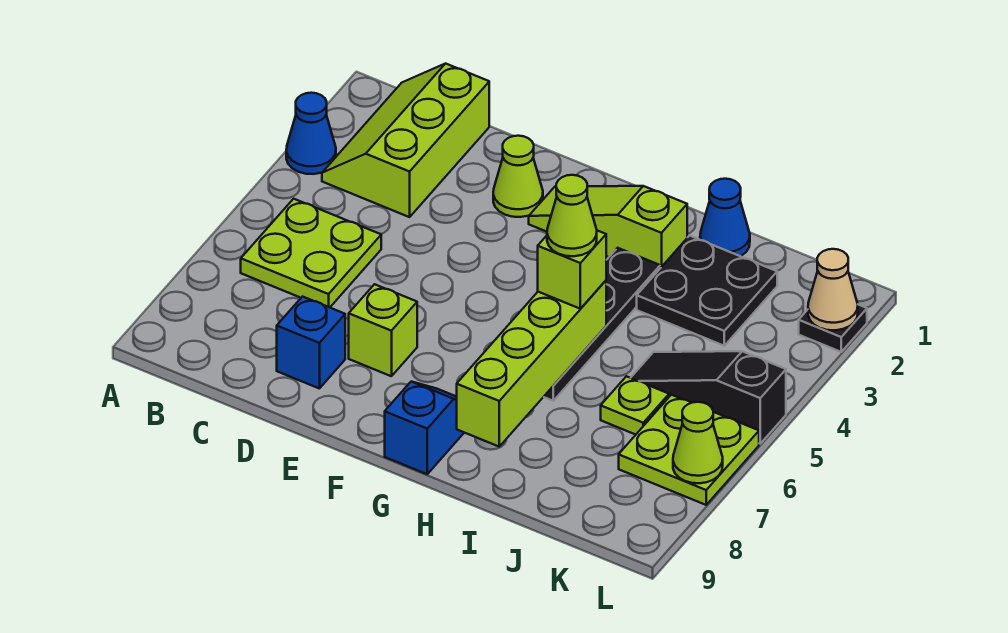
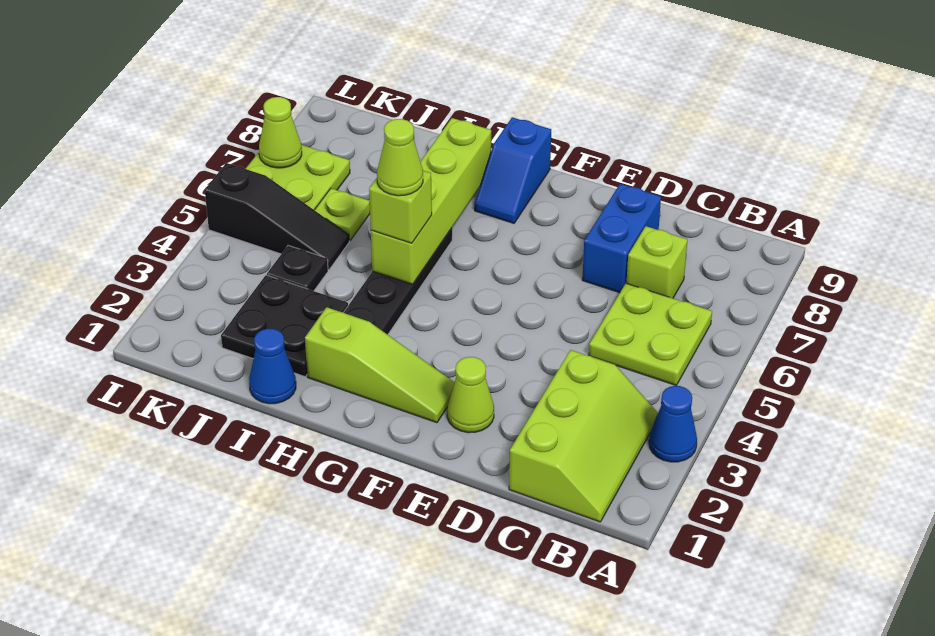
blue 1x1 brick [277,297,345,389] -> blue 1x2 brick [582,184,661,293]
lime 1x1 brick [349,284,417,376] -> lime 1x1 brick moved to [626,226,687,298]
black 1x1 plate [799,305,867,352] -> black 1x1 plate moved to [267,246,328,291]
tan 1x1 cone [808,249,858,330] -> none

